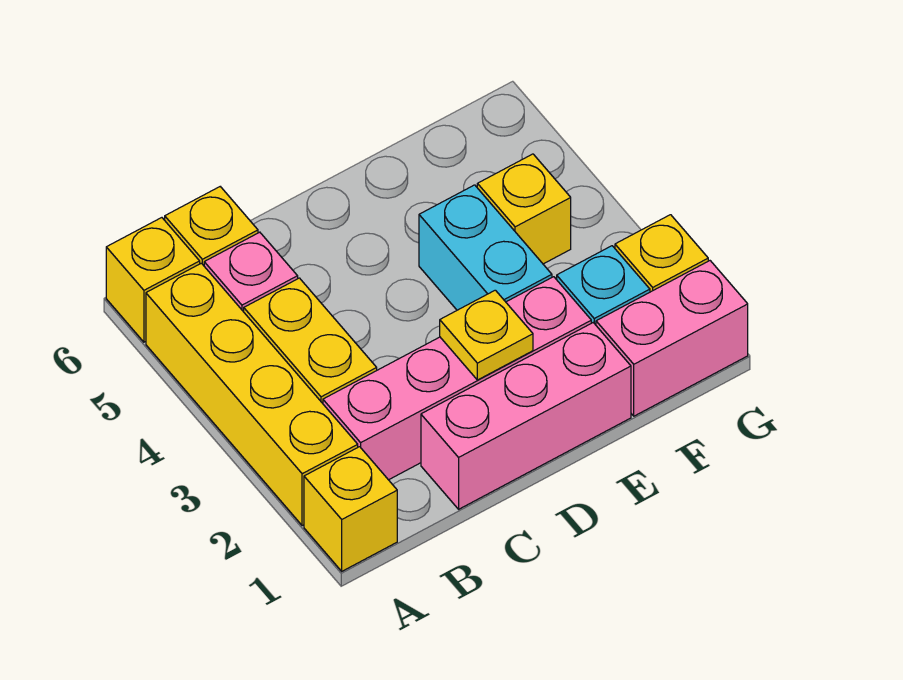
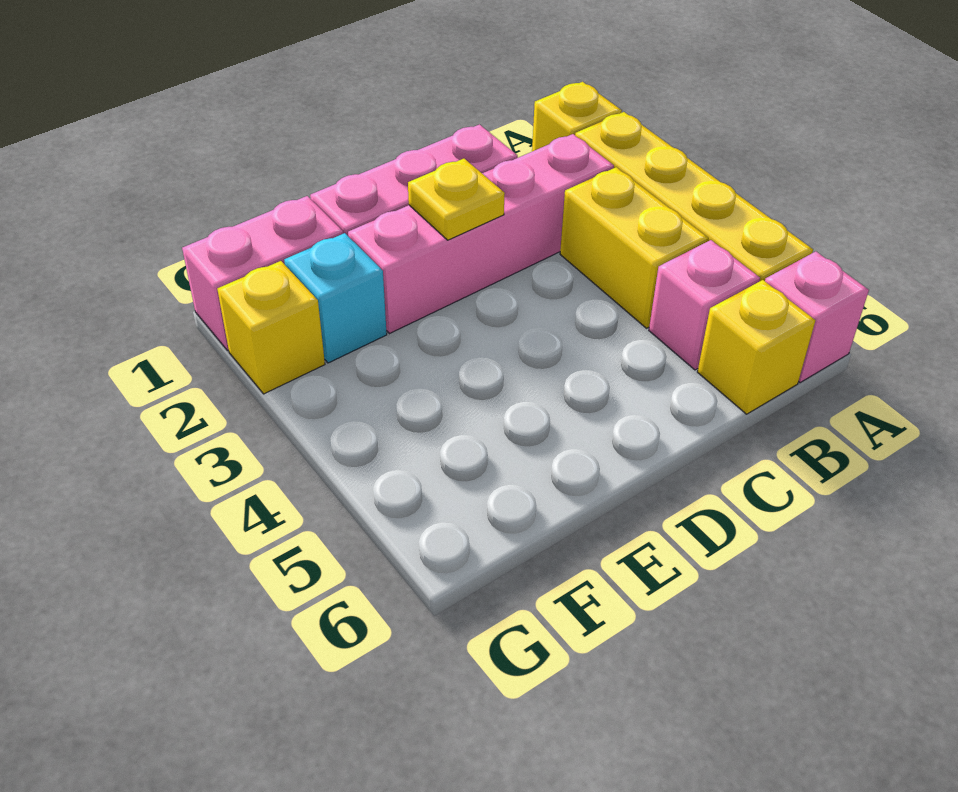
yellow 1x1 brick [106,218,200,342] -> pink 1x1 brick [765,252,869,382]
cyan 1x2 brick [419,185,552,310] -> none
yellow 1x1 brick [477,154,571,264] -> none

